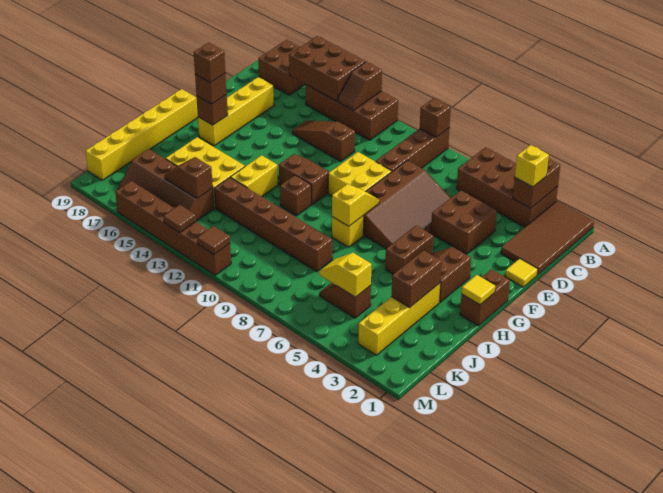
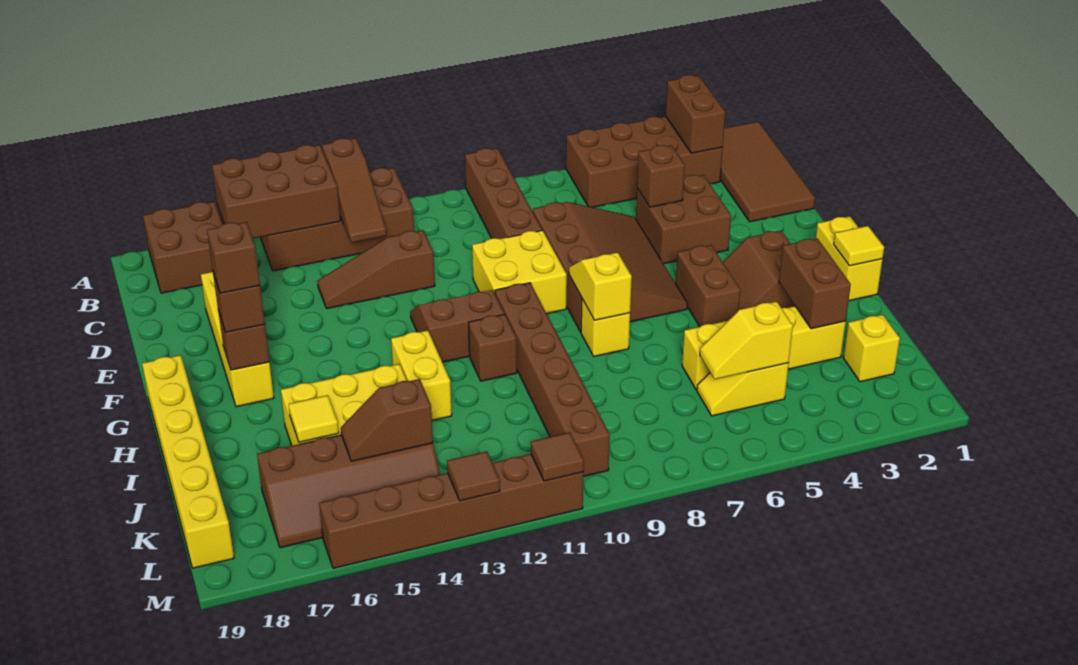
brown 1x1 brick [420,98,451,137] -> brown 1x1 brick moved to [637,145,685,207]
brown 1x2 slope [338,62,382,111] -> brown 1x3 slope [322,138,386,243]
yellow 1x1 brick [515,145,549,187] -> yellow 1x1 brick moved to [843,315,900,382]
yellow 1x1 tile [505,258,538,287] -> yellow 1x1 tile moved to [289,395,339,442]
brown 1x2 brick [460,269,510,326] -> yellow 1x2 brick [816,216,883,301]
yellow 1x4 brick [358,283,441,355] -> yellow 1x4 brick turned to [682,306,846,390]
brown 1x6 brick [214,177,332,271] -> brown 1x6 brick turned to [495,283,610,477]
brown 1x2 slope [320,283,371,318] -> yellow 1x2 slope [697,363,789,416]

